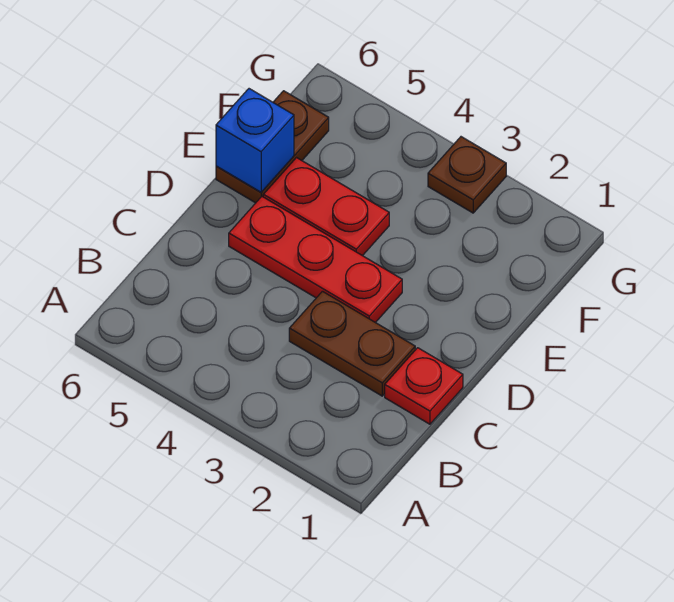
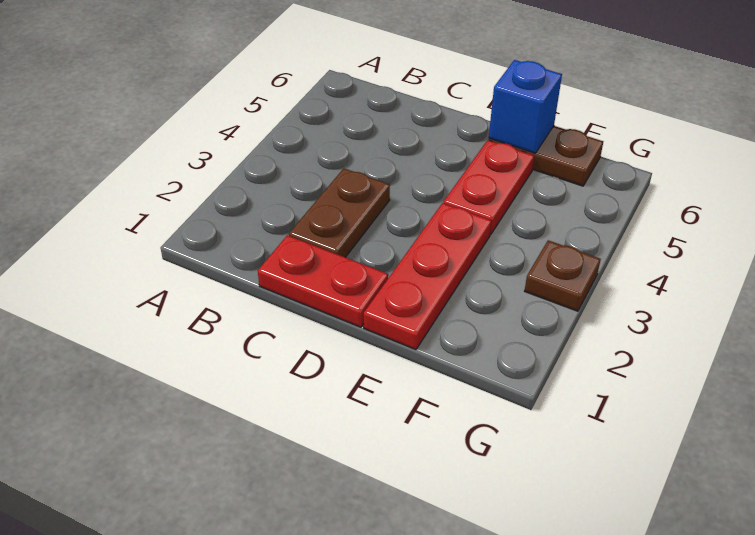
red 1x1 plate [385,348,463,424] -> red 1x2 plate [258,235,388,327]
red 1x3 plate [229,197,402,323] -> red 1x3 plate moved to [364,203,492,350]

